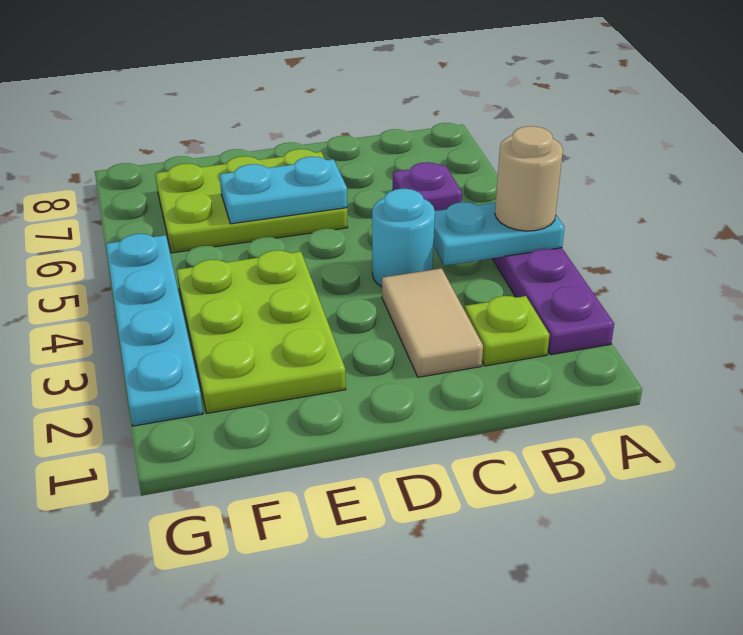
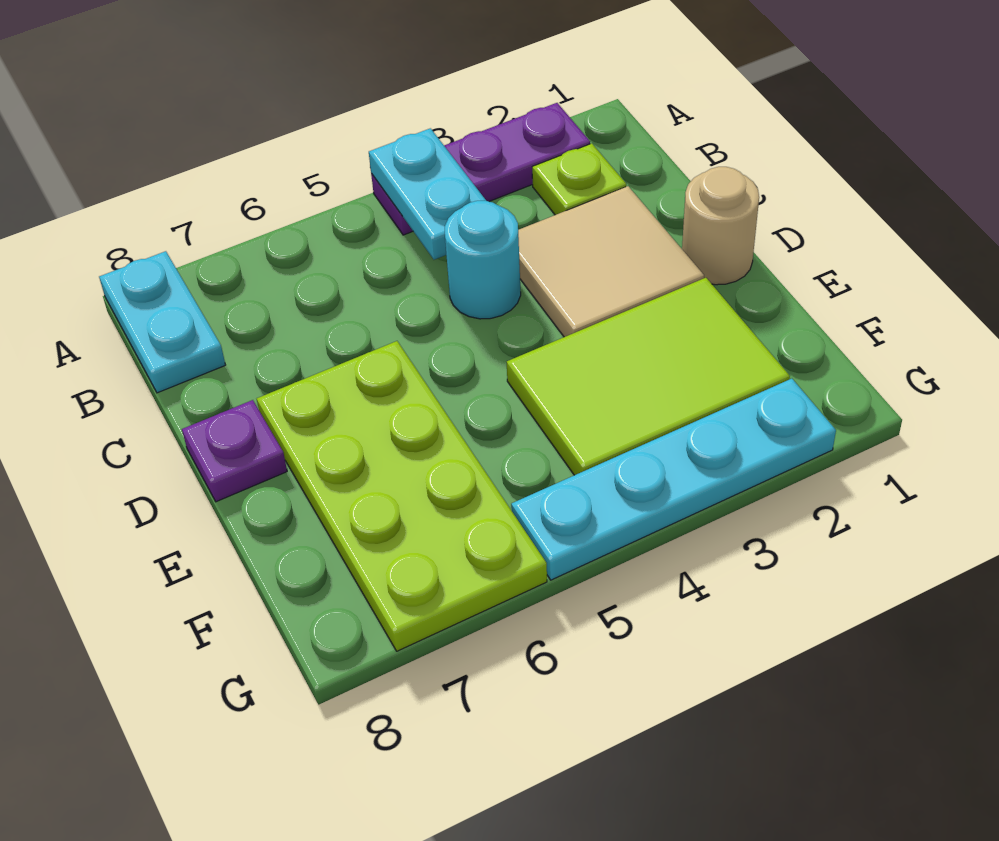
tan 1x1 round brick [495,126,563,231] -> tan 1x1 round brick moved to [682,167,759,285]
purple 1x1 plate [393,162,462,211] -> purple 1x1 plate moved to [182,400,287,502]
tan 1x2 tile [382,268,483,377] -> tan 2x2 tile [518,186,704,337]
lime 2x3 plate [155,149,348,253] -> lime 2x4 plate [257,341,547,651]
cyan 1x2 plate [220,157,347,224] -> cyan 1x2 plate moved to [99,251,225,393]
lime 2x3 plate [177,250,346,413] -> lime 2x3 tile [507,278,790,475]

